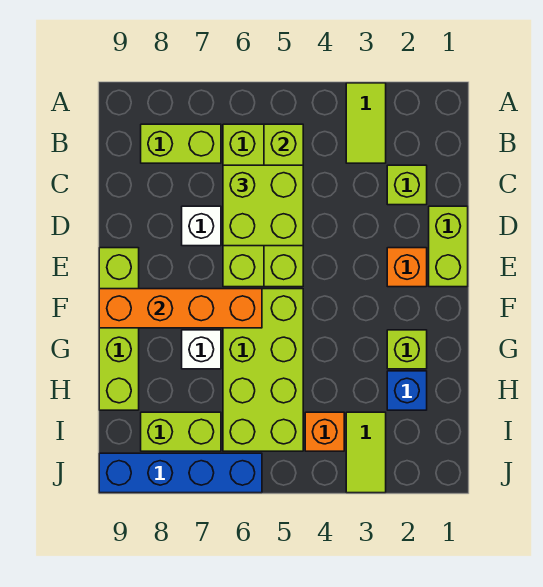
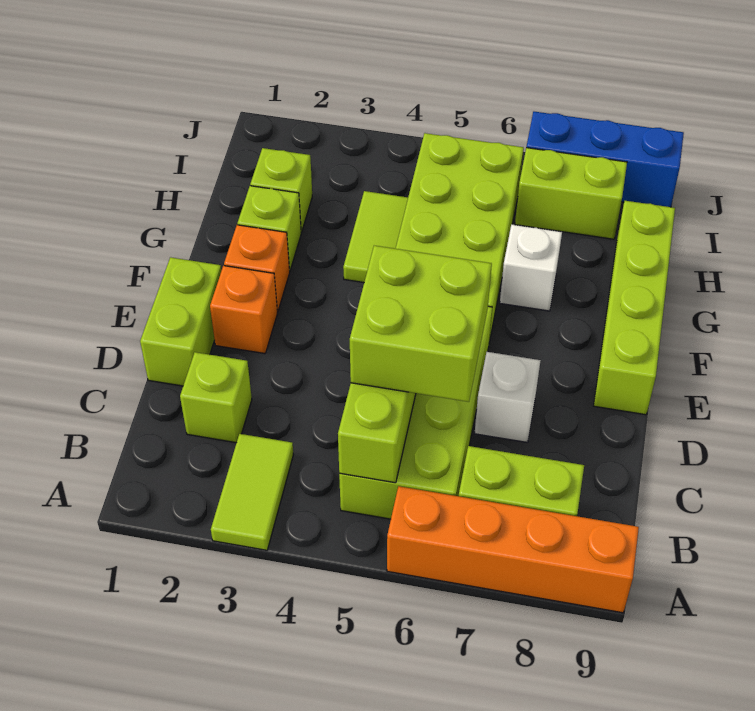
orange 1x4 brick [99,289,262,328] -> orange 1x4 brick moved to [387,486,639,613]
blue 1x1 brick [387,371,427,410] -> lime 1x1 brick [250,148,312,232]
lime 1x2 tile [346,412,386,493] -> lime 1x2 tile moved to [343,191,408,282]
orange 1x1 brick [305,412,344,451] -> orange 1x1 brick moved to [224,225,290,312]
blue 1x4 brick [99,453,262,493] -> blue 1x3 brick [526,112,684,207]

